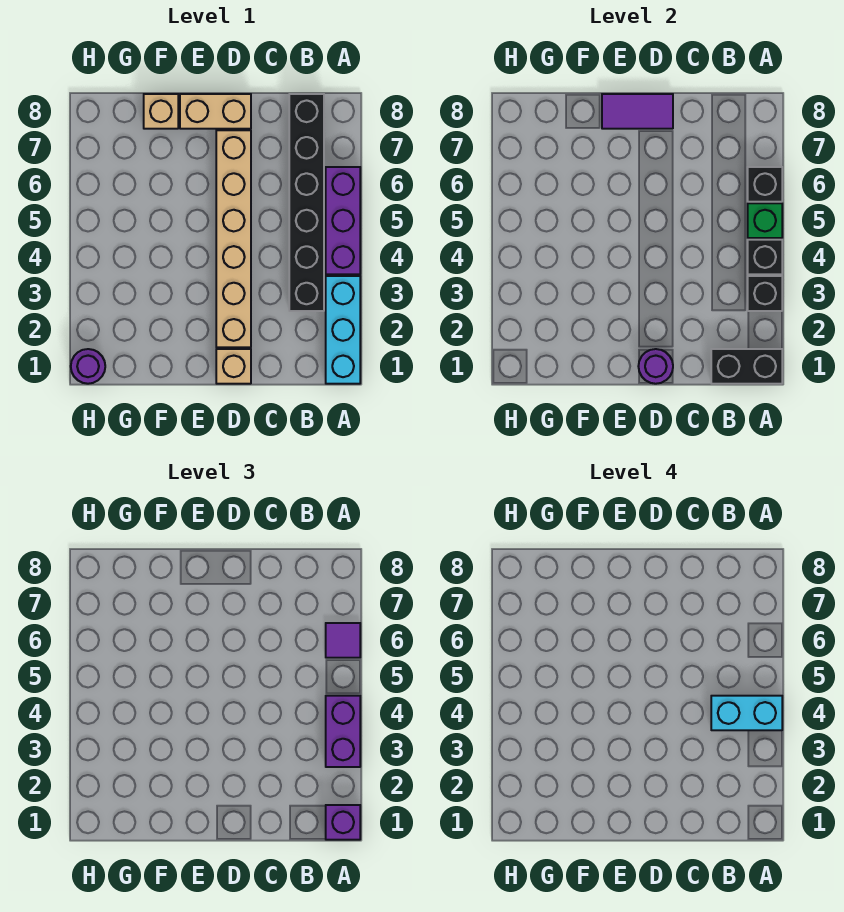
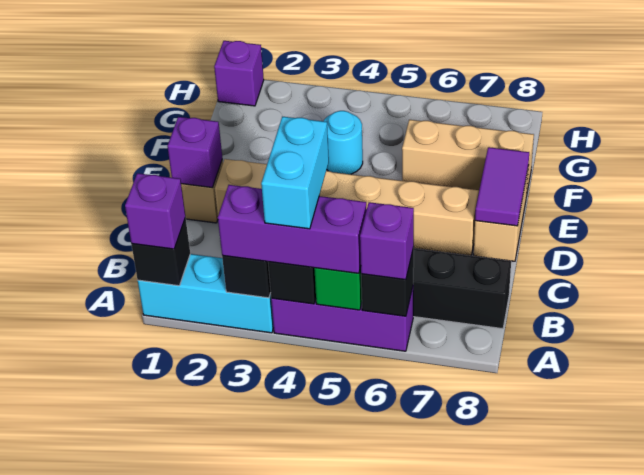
black 1x2 brick [711,349,782,384] -> black 1x1 brick [131,218,190,286]
purple 1x2 brick [326,696,360,767] -> purple 1x3 brick [218,185,367,273]
purple 1x1 tile [326,623,360,658] -> purple 1x1 brick [360,202,414,280]
purple 1x1 round brick [638,349,673,384] -> purple 1x1 brick [167,117,222,188]
none -> cyan 1x1 round brick [324,111,363,174]
tan 1x1 brick [144,94,178,129] -> tan 1x3 brick [402,120,534,197]
purple 1x1 round brick [71,349,105,384] -> purple 1x1 brick [214,41,264,106]

